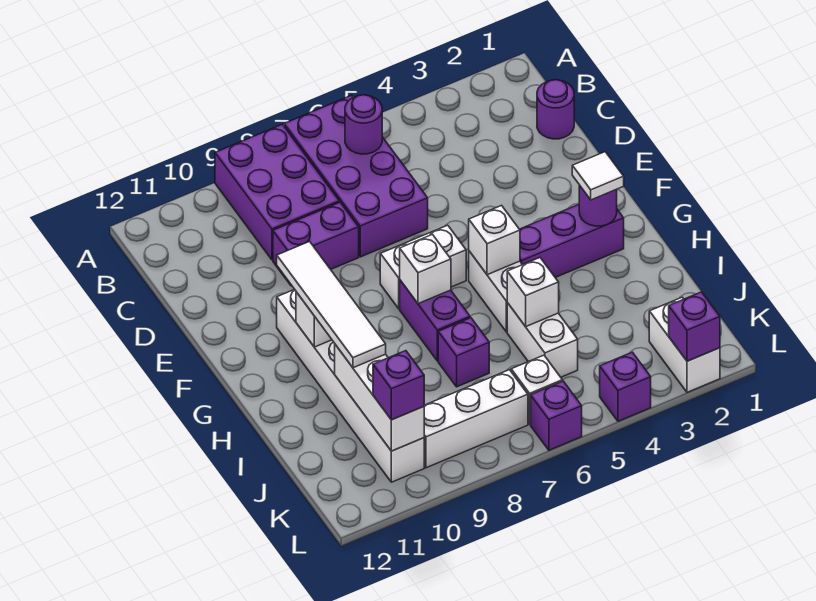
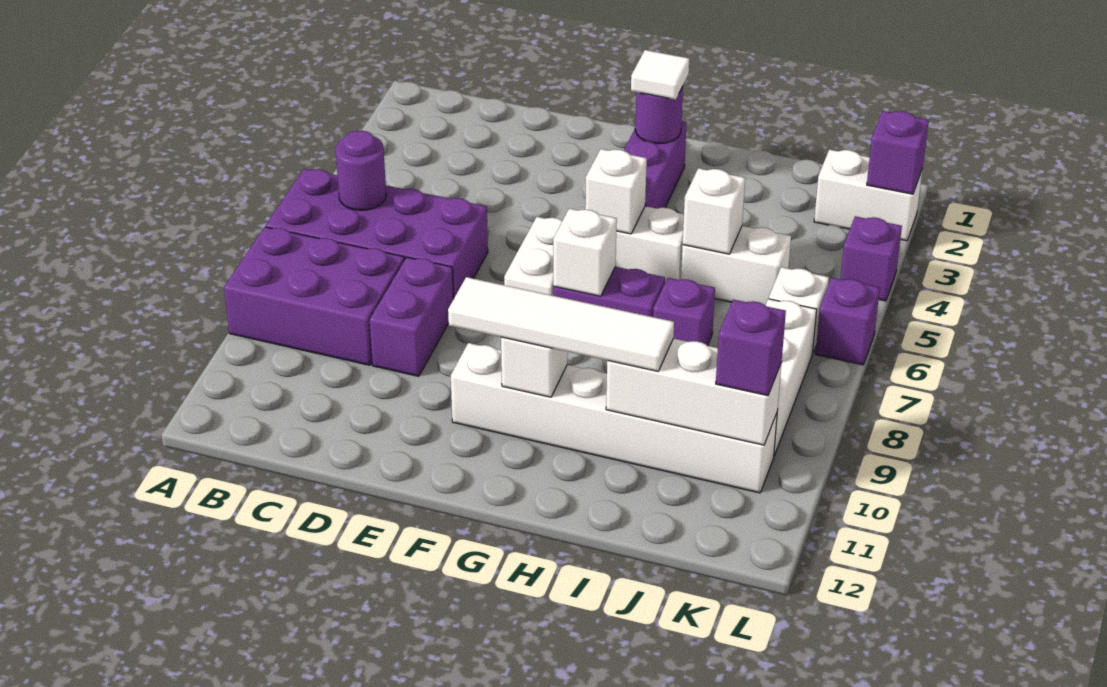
purple 1x1 round brick [537,80,574,139] -> none

